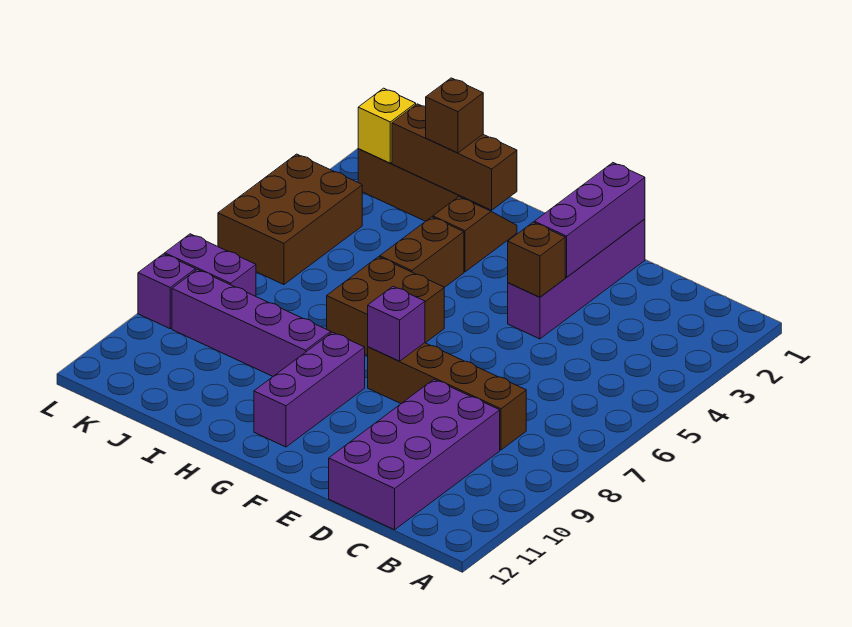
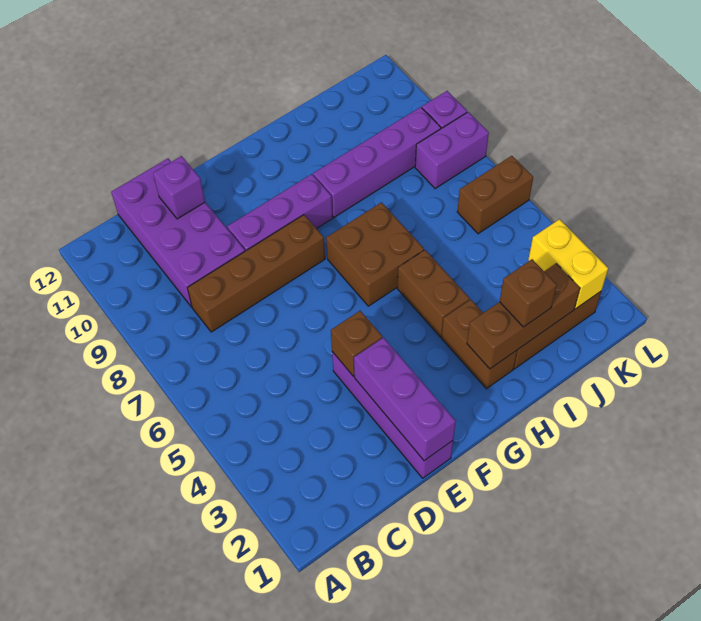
purple 1x1 brick [368,287,425,361] -> purple 1x1 brick moved to [153,156,205,219]
purple 1x3 brick [254,332,365,447] -> purple 1x3 brick turned to [227,174,333,251]
brown 1x2 slope [433,197,517,272] -> brown 1x2 brick [442,299,517,389]
yellow 1x1 brick [358,88,416,163] -> yellow 1x2 brick [528,219,608,309]
brown 2x3 brick [218,154,362,285] -> brown 1x2 brick [457,156,533,234]

